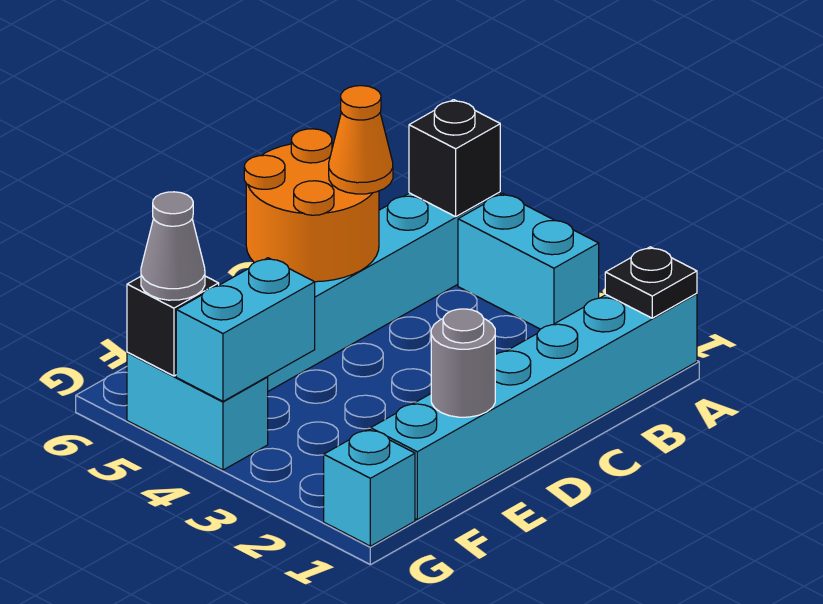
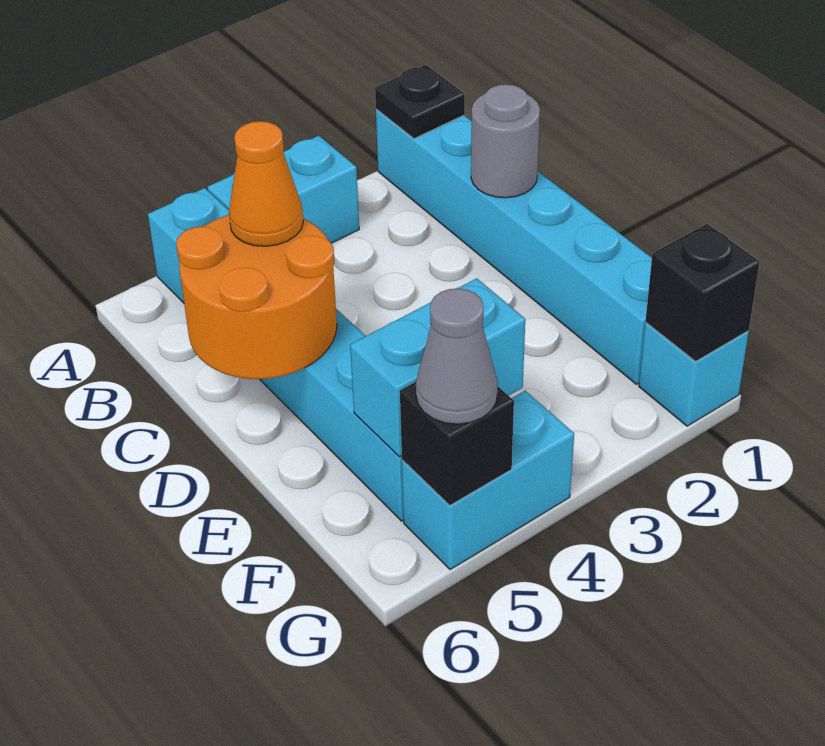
black 1x1 brick [409,100,500,217] -> black 1x1 brick moved to [645,224,760,361]
grey 1x1 round brick [431,309,495,417] -> grey 1x1 round brick moved to [471,84,540,198]
cyan 1x2 brick [176,258,315,401] -> cyan 1x2 brick turned to [350,278,525,457]

